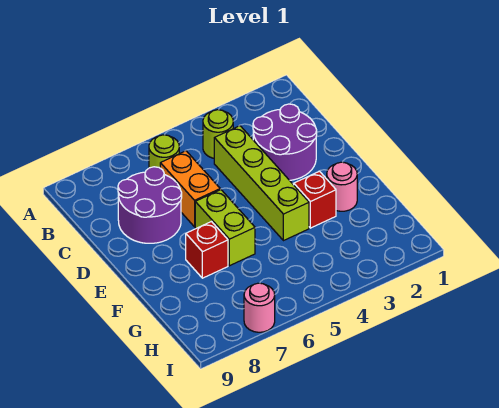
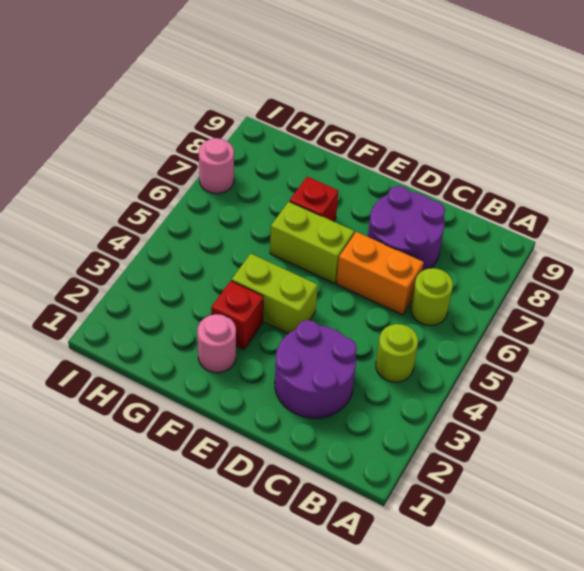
lime 1x4 brick [214,126,309,241] -> lime 1x2 brick [232,254,318,334]

